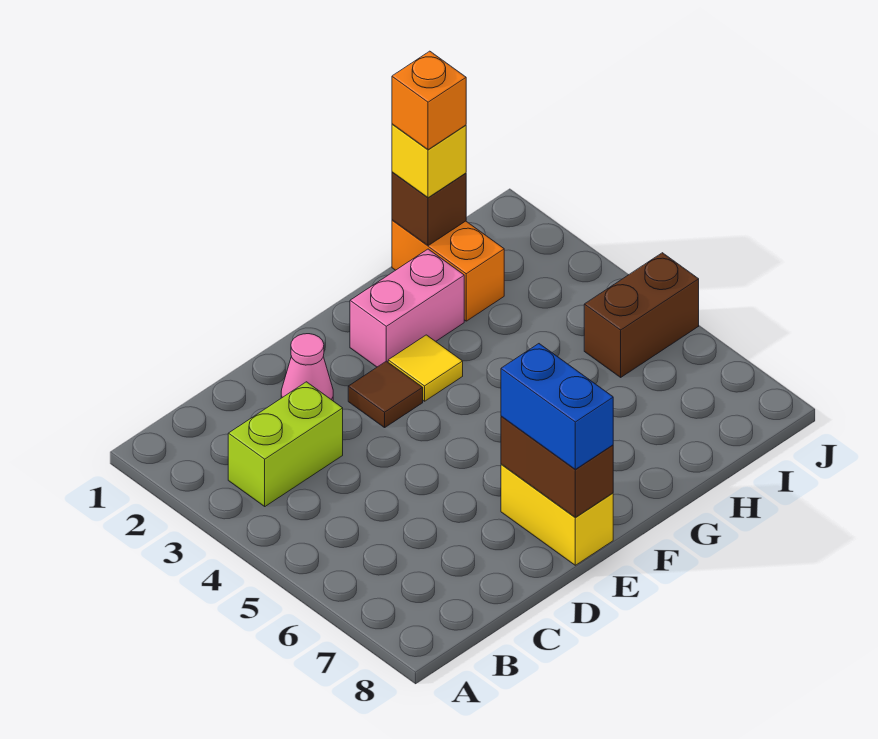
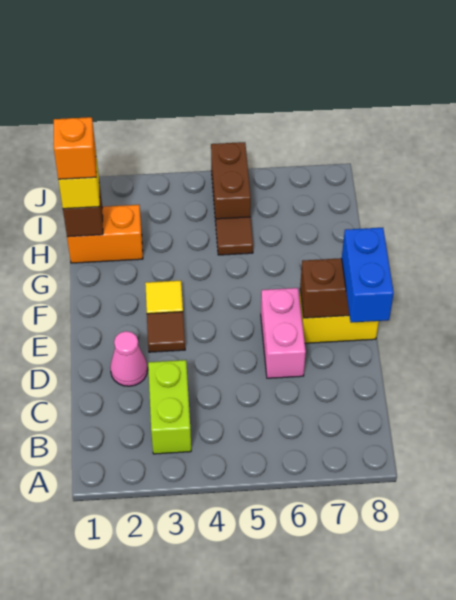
blue 1x2 brick [501,344,613,469] -> blue 1x2 brick turned to [342,228,394,323]
pink 1x2 brick [350,249,464,367] -> pink 1x2 brick moved to [261,288,306,378]
none -> brown 1x1 tile [216,217,253,255]

